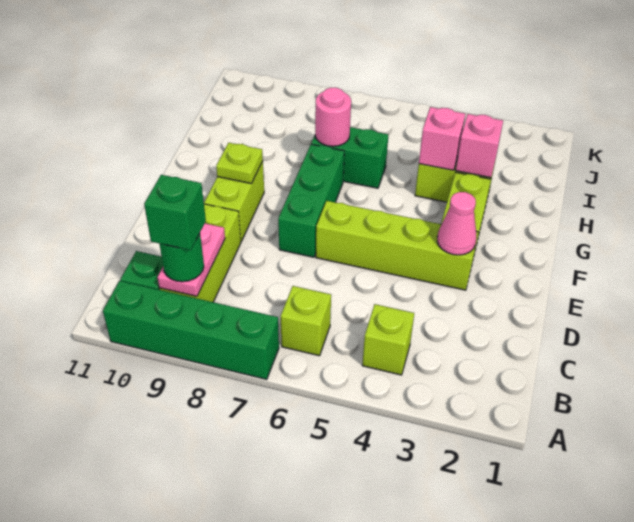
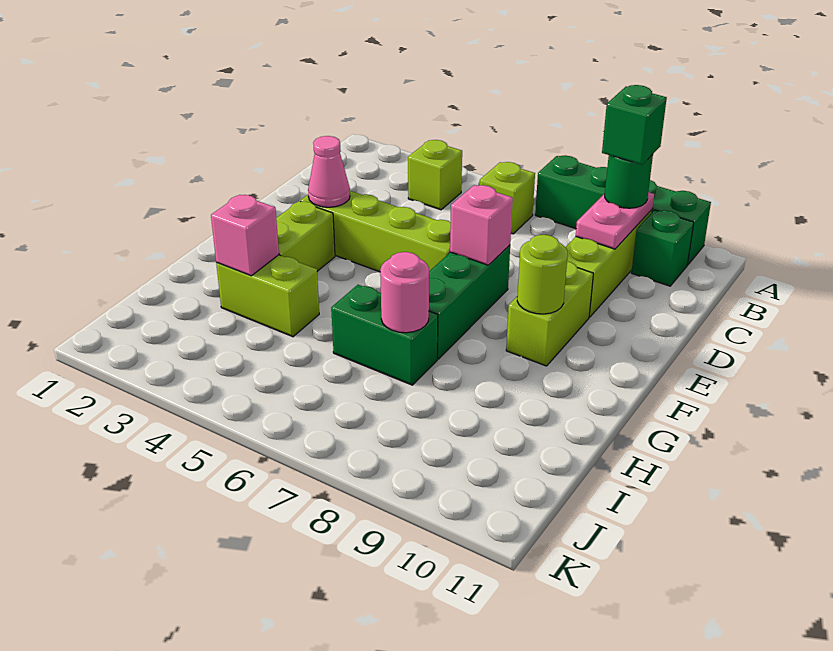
lime 1x1 plate [216,143,263,184] -> lime 1x1 round brick [517,235,568,314]
pink 1x1 brick [419,107,465,170] -> pink 1x1 brick moved to [450,185,513,265]

